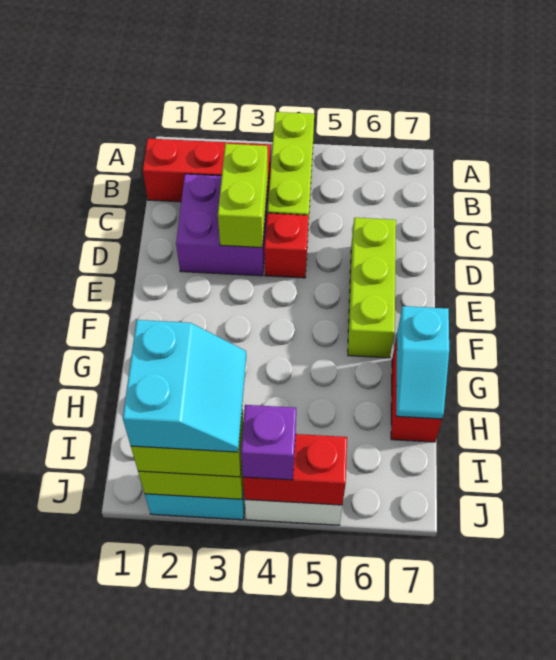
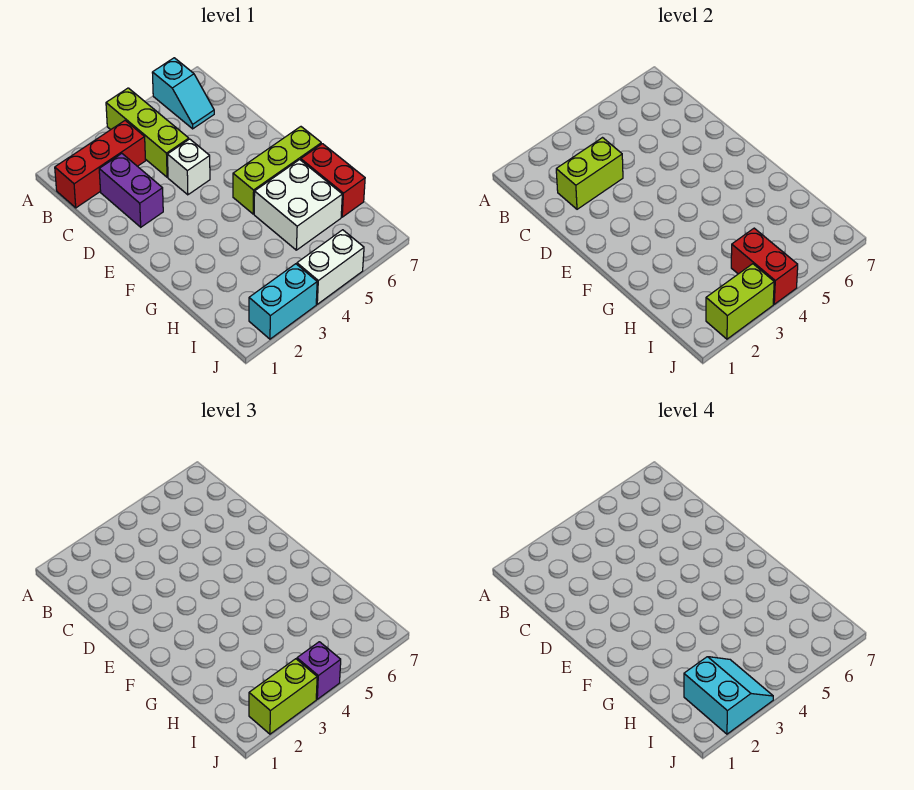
purple 2x2 brick [176,174,268,276] -> purple 1x2 brick [99,154,163,227]
lime 1x2 brick [218,144,268,248] -> lime 1x2 brick turned to [556,138,623,209]
red 1x1 brick [264,213,309,278] -> white 1x1 brick [167,139,210,195]
lime 1x3 brick [348,218,396,358] -> lime 1x3 brick turned to [233,127,321,214]
none -> white 2x2 brick [254,160,342,250]
cyan 1x2 slope [396,306,449,419] -> cyan 1x2 slope moved to [152,58,214,129]
red 1x2 brick [243,434,347,505] -> red 1x2 brick turned to [731,228,798,304]

